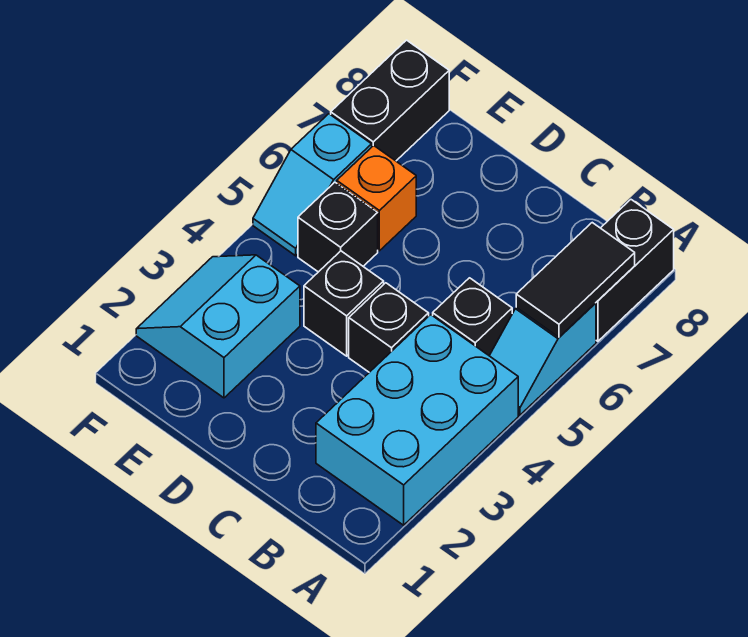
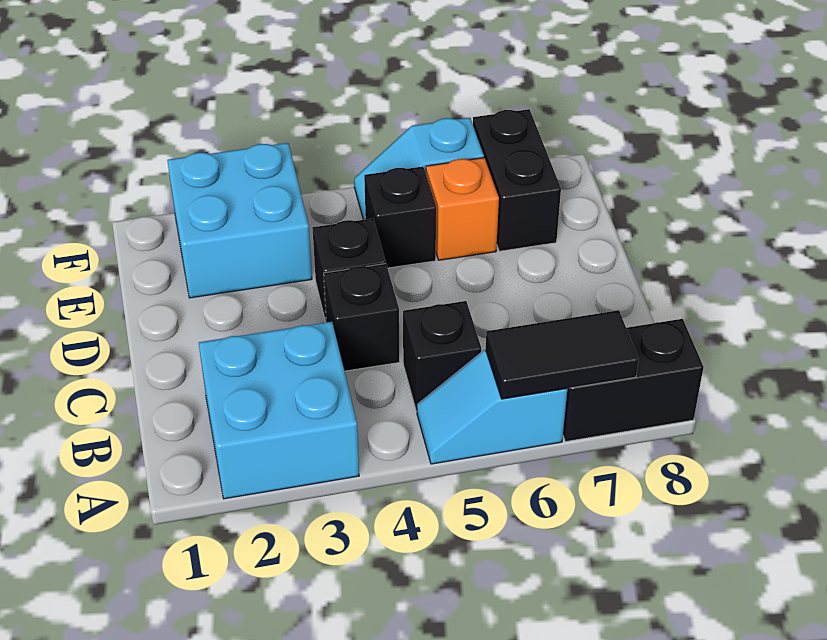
cyan 2x3 brick [316,315,518,525] -> cyan 2x2 brick [199,322,359,499]
cyan 2x2 slope [136,255,300,398] -> cyan 2x2 brick [167,143,312,298]
black 1x2 brick [331,40,449,161] -> black 1x2 brick turned to [473,109,561,251]

